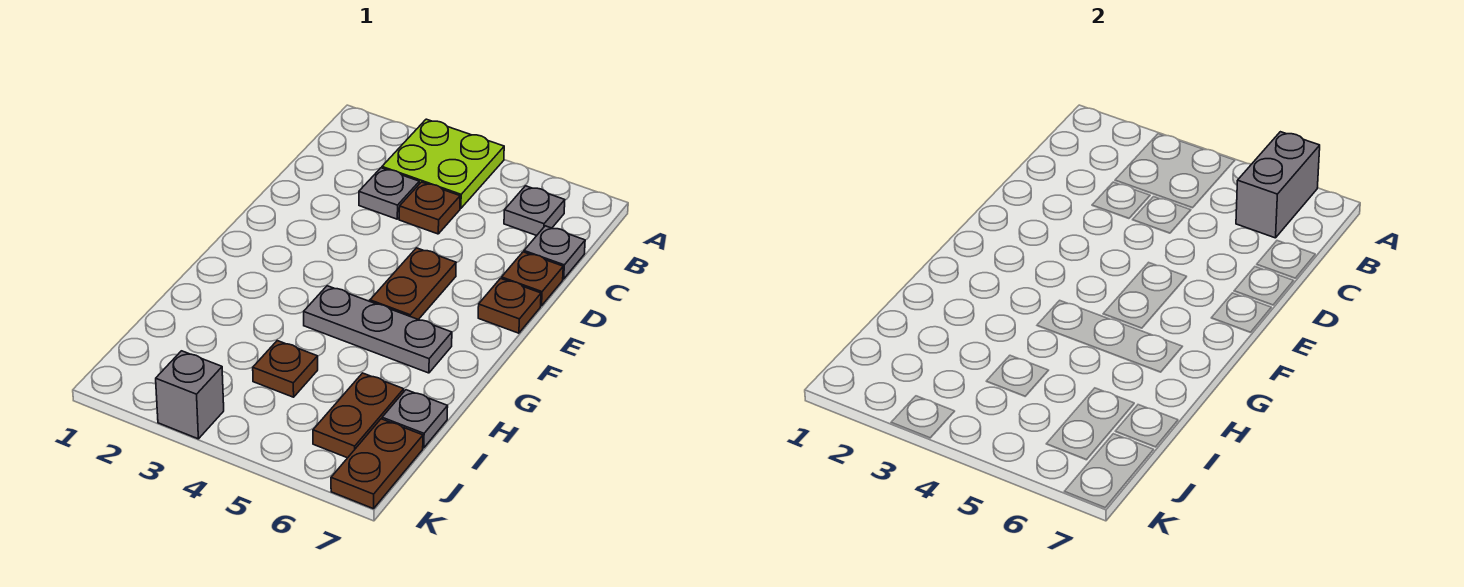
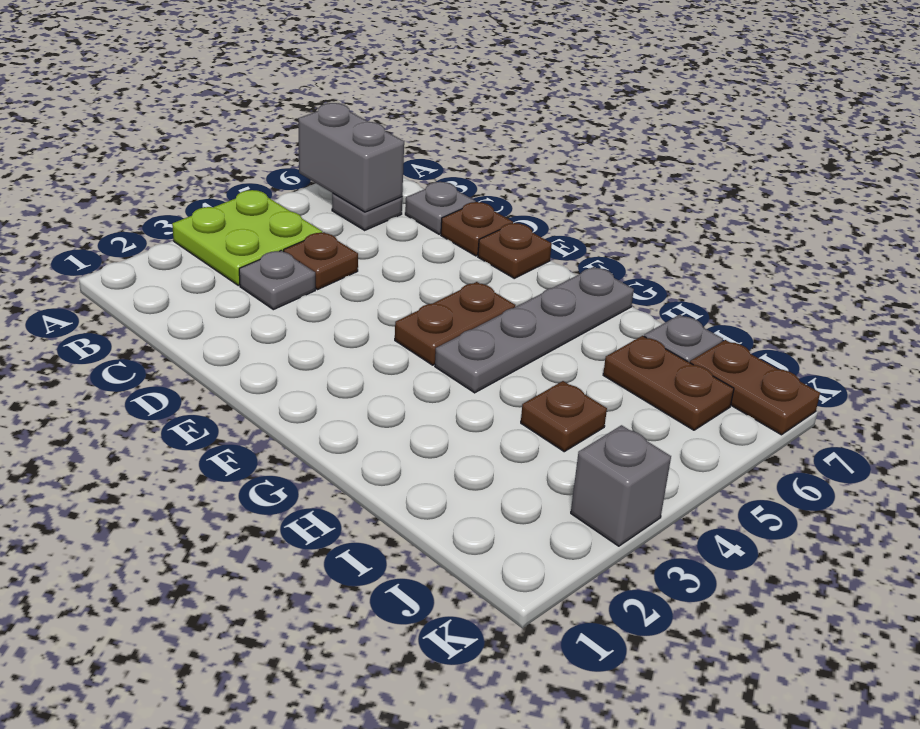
brown 1x2 plate [370,248,456,320] -> brown 1x2 plate turned to [395,282,515,365]
grey 1x3 plate [304,286,452,373] -> grey 1x4 plate [435,267,634,393]

